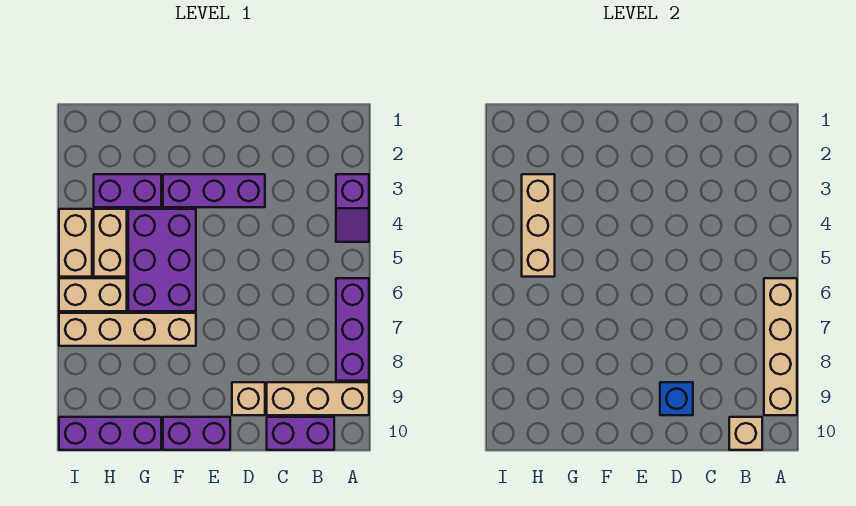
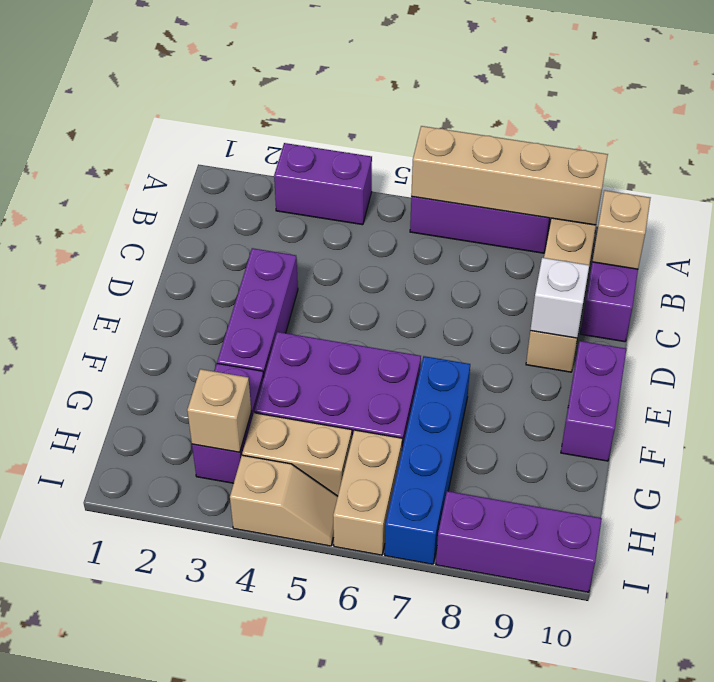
purple 1x2 slope [336,174,369,242] -> purple 1x2 brick [274,143,372,225]
blue 1x1 brick [660,382,693,415] -> white 1x1 brick [530,258,589,338]
tan 1x4 brick [59,313,196,346] -> blue 1x4 brick [385,356,470,564]
purple 1x3 brick [59,417,161,450] -> purple 1x3 brick turned to [436,491,602,592]
tan 1x3 brick [522,174,555,277] -> tan 1x1 brick [187,369,251,452]
tan 1x2 brick [59,209,92,277] -> tan 1x2 slope [230,455,338,546]

